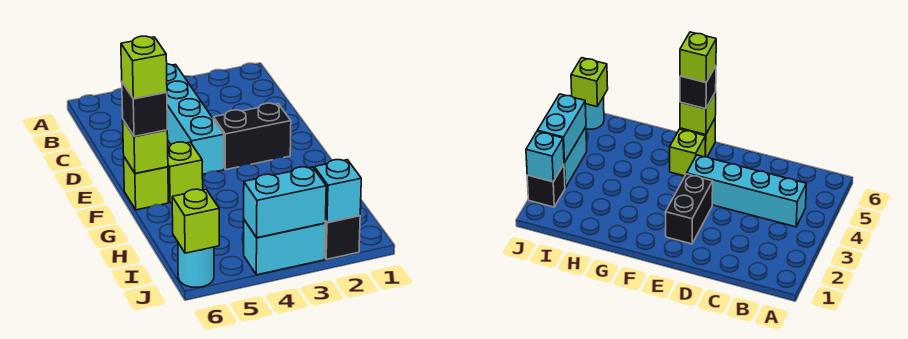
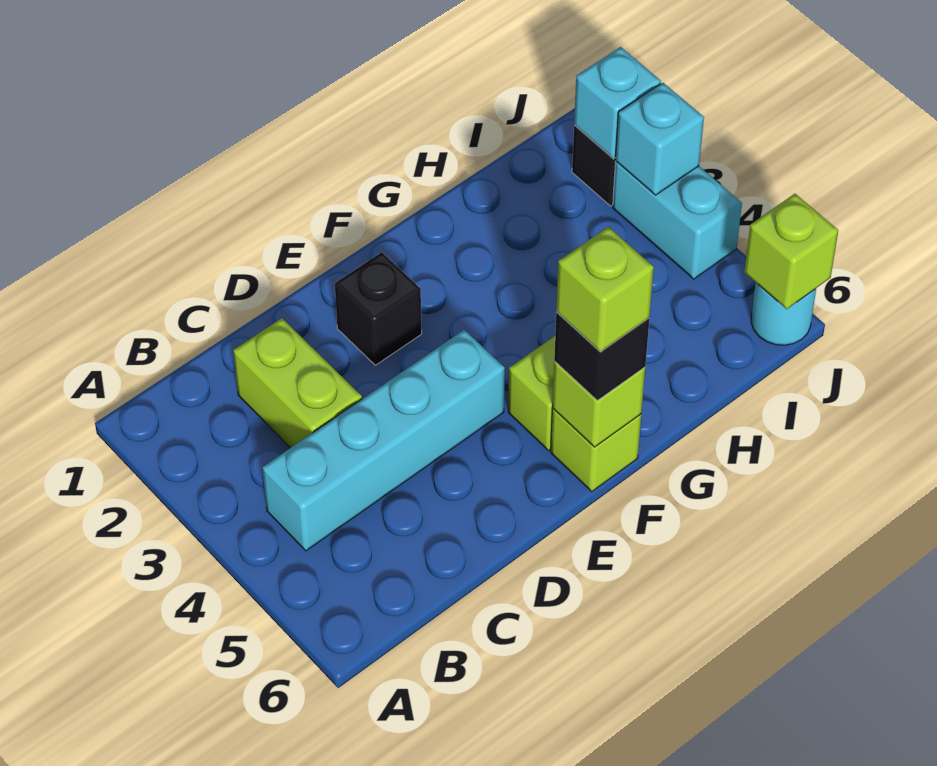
none -> lime 1x2 brick [233,318,362,448]
black 1x2 brick [213,103,291,170] -> black 1x1 brick [335,252,422,365]
cyan 1x2 brick [244,167,326,238] -> cyan 1x1 brick [616,83,704,195]

